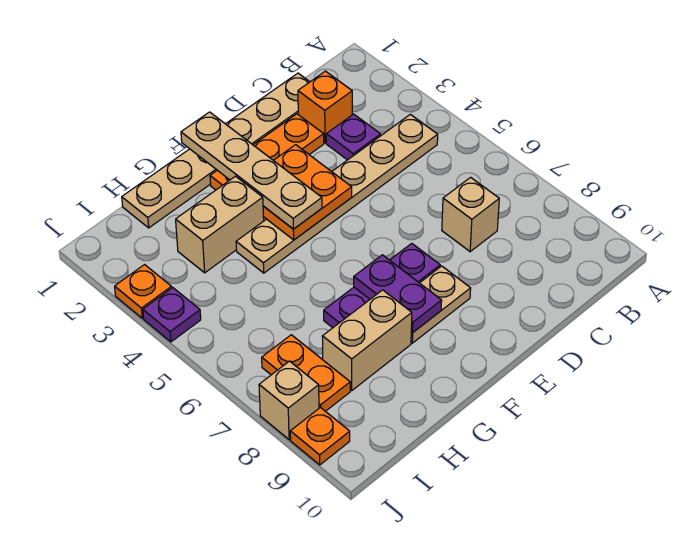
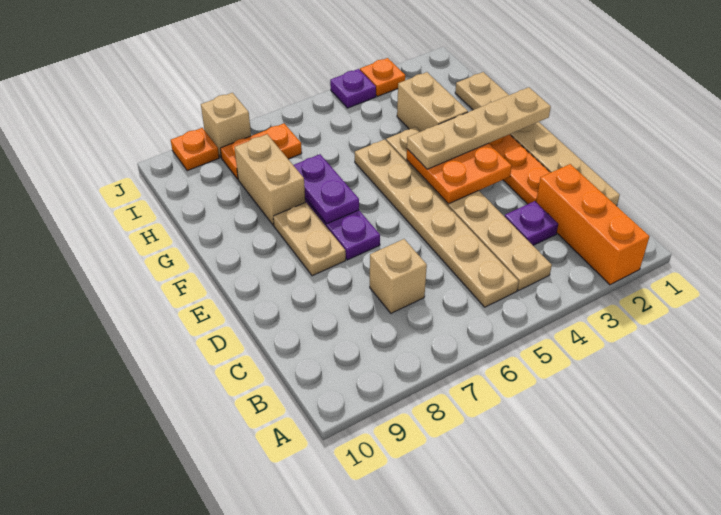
none -> tan 1x6 plate [355,139,519,307]
orange 1x1 brick [298,71,352,143] -> orange 1x3 brick [536,164,650,285]
purple 1x2 plate [354,255,442,333] -> purple 1x2 plate turned to [293,154,359,224]

